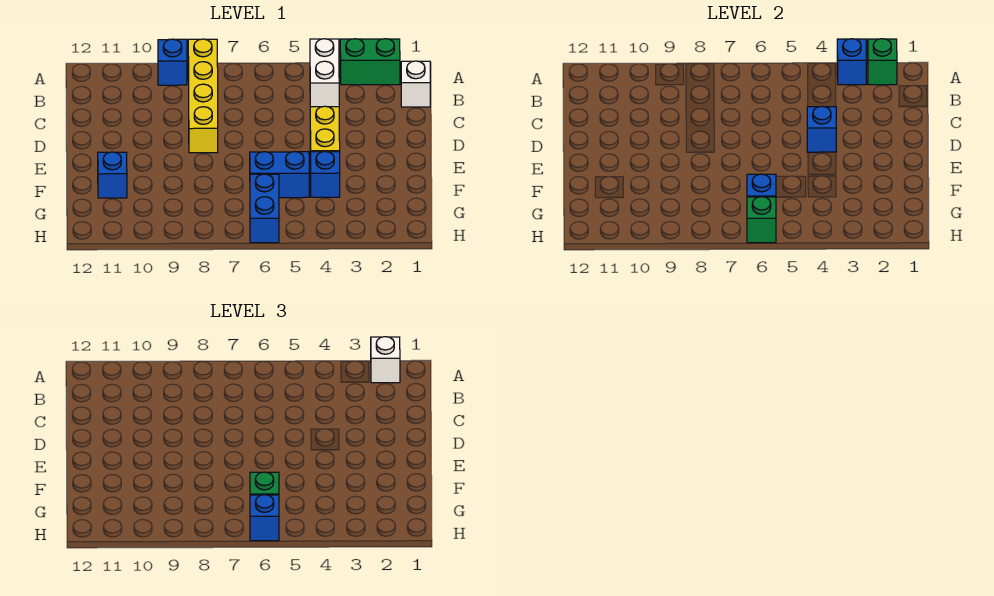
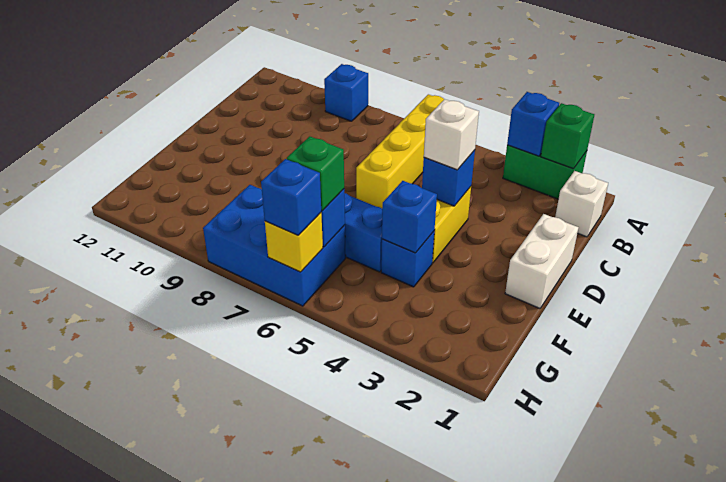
white 1x1 brick [371,337,400,383] -> white 1x1 brick moved to [424,99,479,170]
white 1x2 brick [310,39,339,107] -> white 1x2 brick moved to [505,214,579,308]
yellow 1x4 brick [188,39,218,153] -> yellow 1x4 brick moved to [356,94,444,208]
blue 1x1 brick [98,152,127,198] -> blue 1x1 brick moved to [382,181,437,253]
blue 1x2 brick [250,174,279,243] -> blue 2x3 brick [203,185,346,306]
green 1x1 brick [747,197,776,243] -> yellow 1x1 brick [265,213,323,272]

